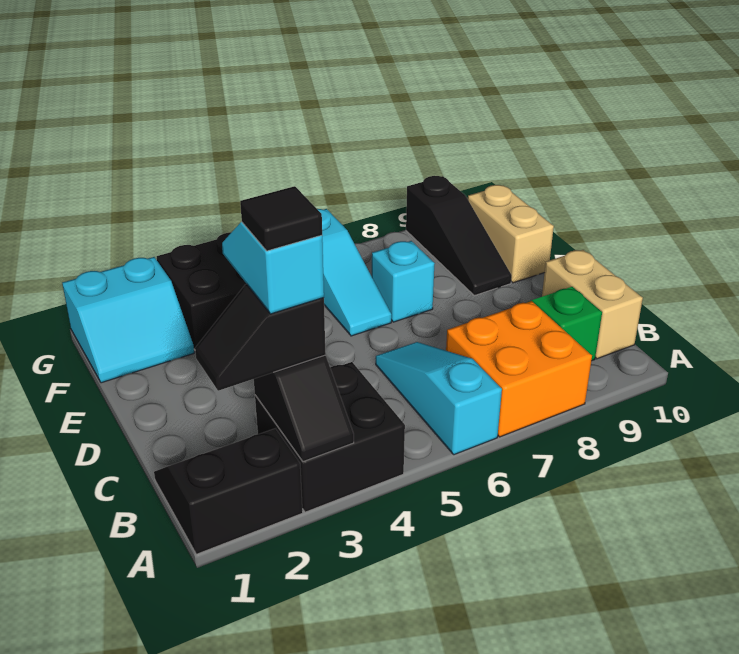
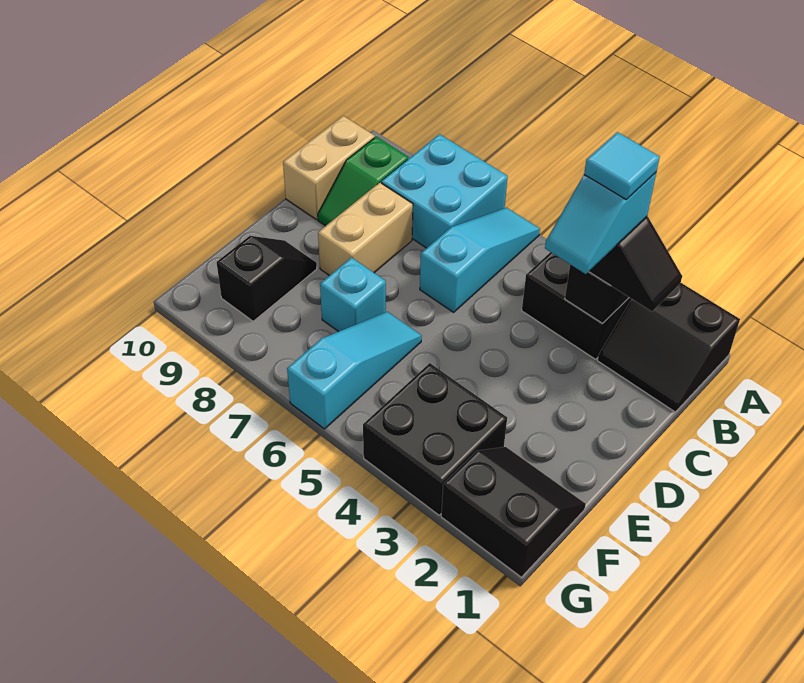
cyan 1x3 slope [376,342,502,455] -> cyan 1x3 slope turned to [420,208,540,312]
orange 2x2 brick [446,301,592,437] -> cyan 2x2 brick [381,134,508,248]
black 1x1 tile [240,186,322,251] -> cyan 1x1 tile [584,132,660,200]
black 1x3 slope [406,176,512,295] -> black 1x2 slope [217,236,317,321]
tan 1x2 brick [468,185,554,283] -> tan 1x2 brick moved to [318,182,413,276]
cyan 2x2 slope [62,257,194,383] -> black 2x2 slope [441,447,586,577]

